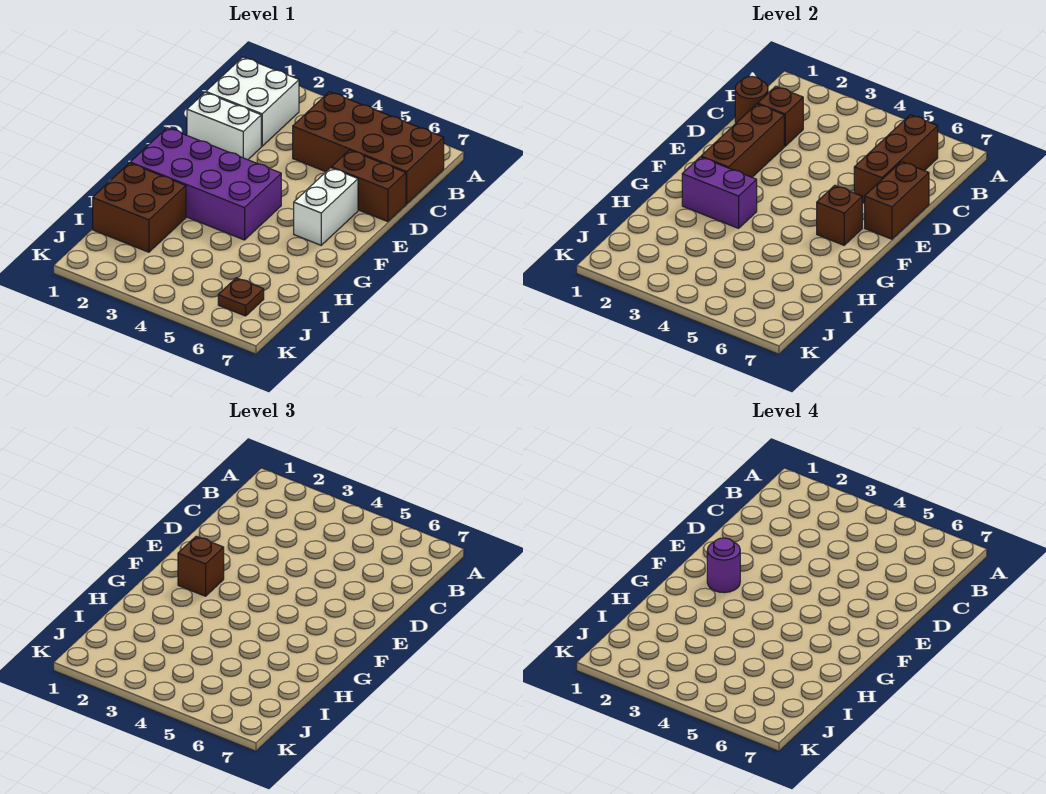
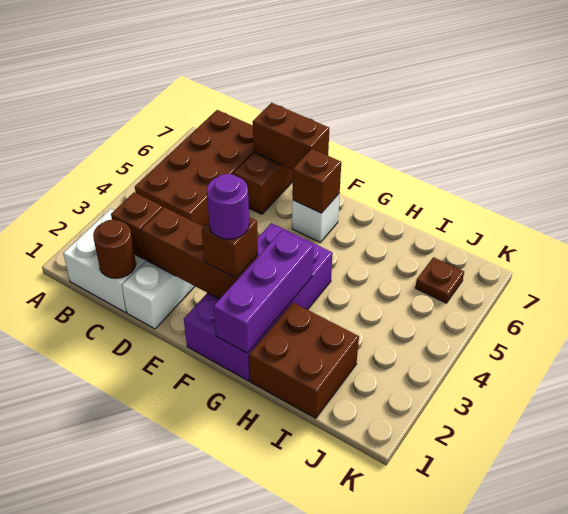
brown 1x3 brick [854,115,938,203] -> none
white 1x2 brick [294,168,358,245] -> white 1x1 brick [292,193,340,242]
purple 1x2 brick [682,157,757,228] -> purple 1x3 brick [213,231,313,353]

